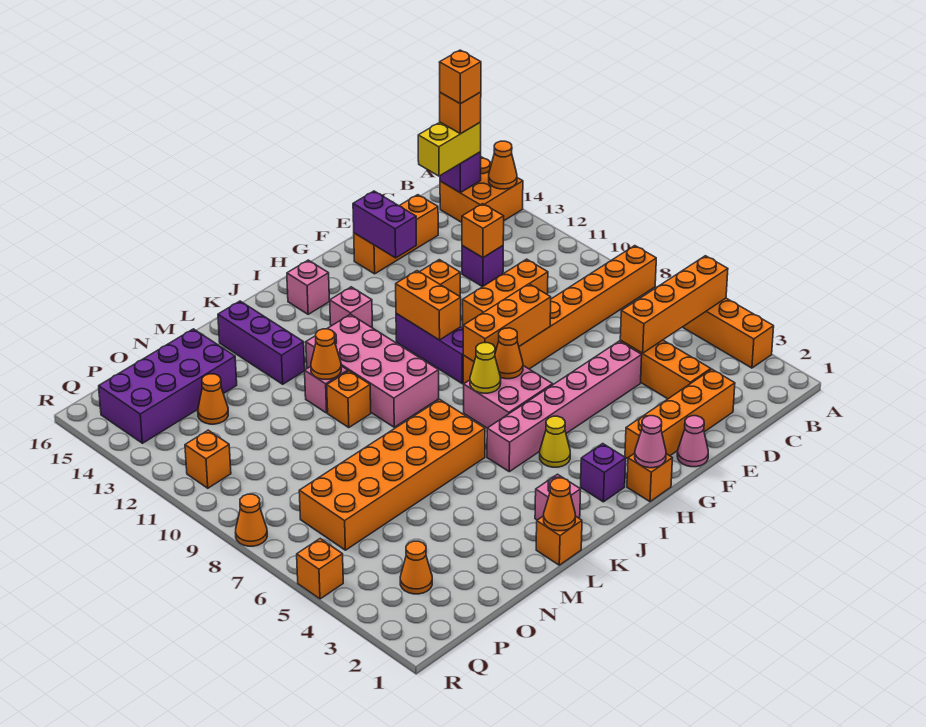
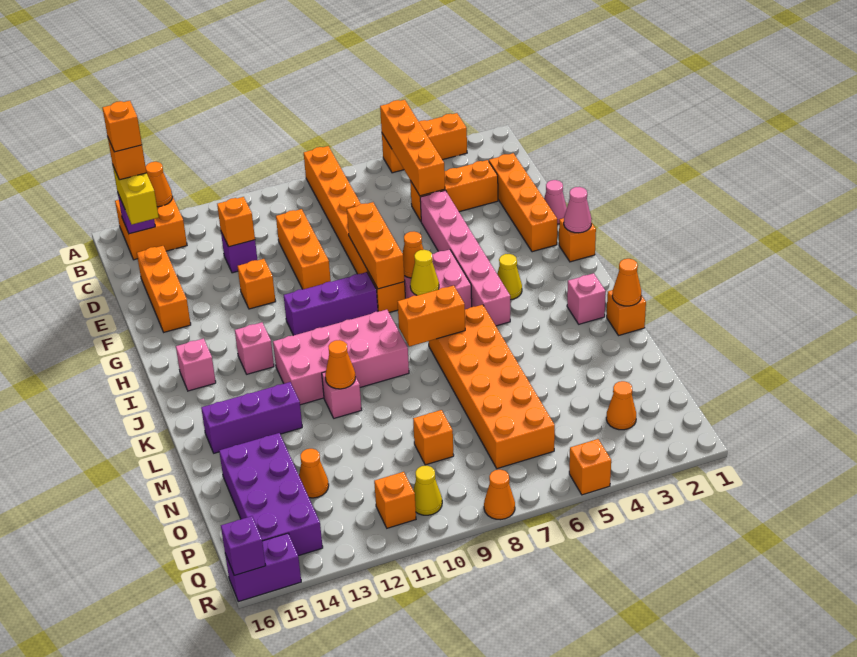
purple 1x2 brick [353,191,416,258] -> purple 1x2 brick moved to [225,533,301,602]
orange 1x2 brick [396,271,461,340] -> orange 1x2 brick moved to [397,285,465,347]
purple 1x1 brick [581,444,626,502] -> purple 1x1 brick moved to [221,516,266,575]
orange 1x1 brick [327,371,371,428] -> orange 1x1 brick moved to [413,410,454,465]
none -> yellow 1x1 cone [413,466,442,515]

